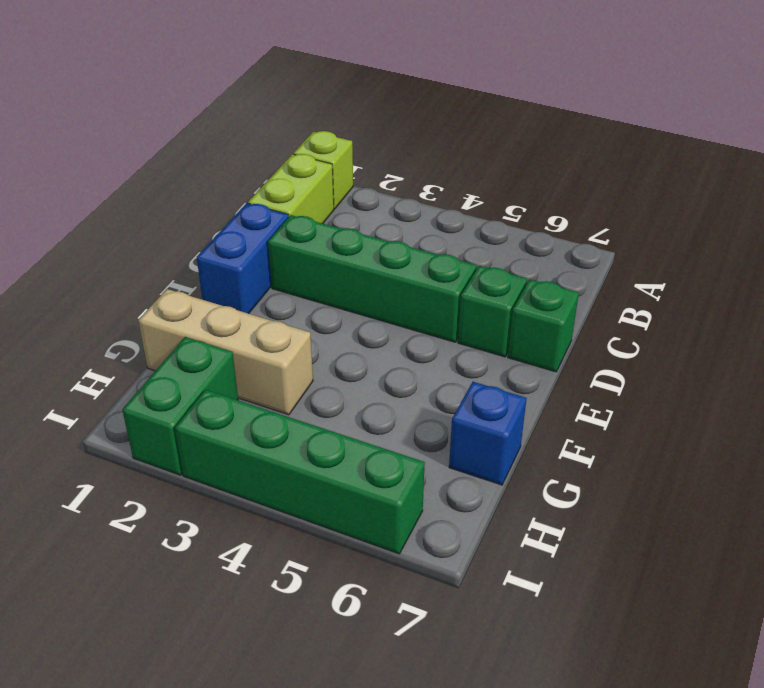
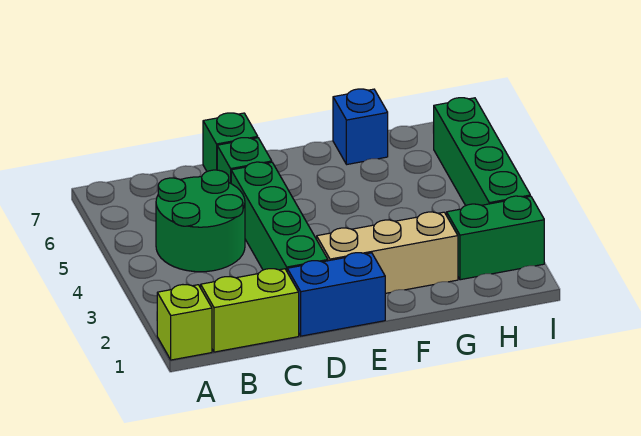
none -> green 2x2 round brick [156,170,245,272]
tan 1x3 brick [138,289,313,415] -> tan 1x3 brick turned to [317,212,458,293]

